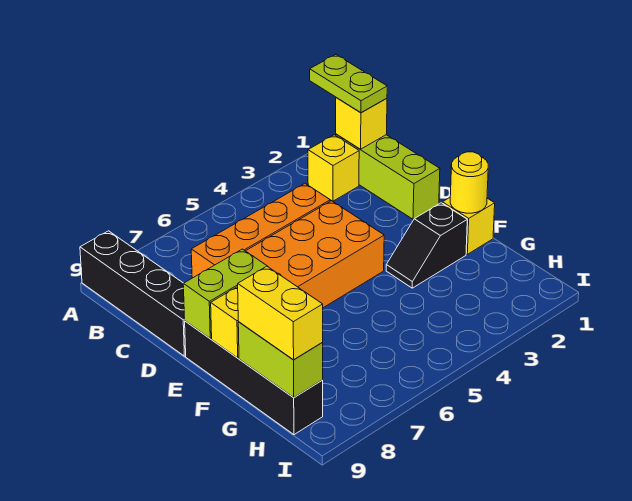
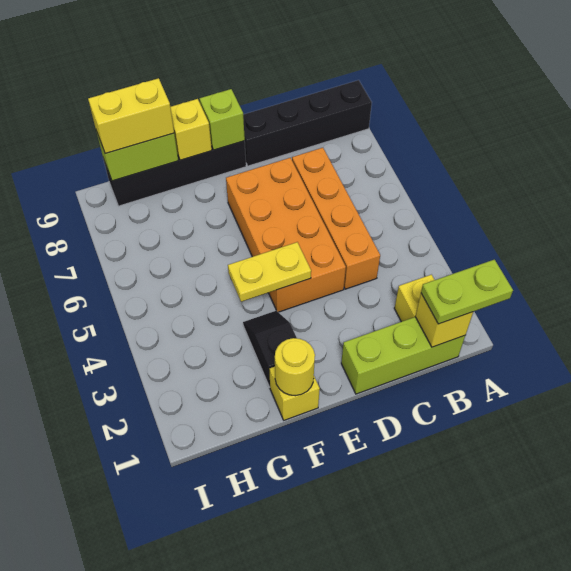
none -> yellow 1x2 plate [228,242,311,302]
lime 1x2 brick [183,249,268,338] -> lime 1x1 brick [200,89,245,150]

